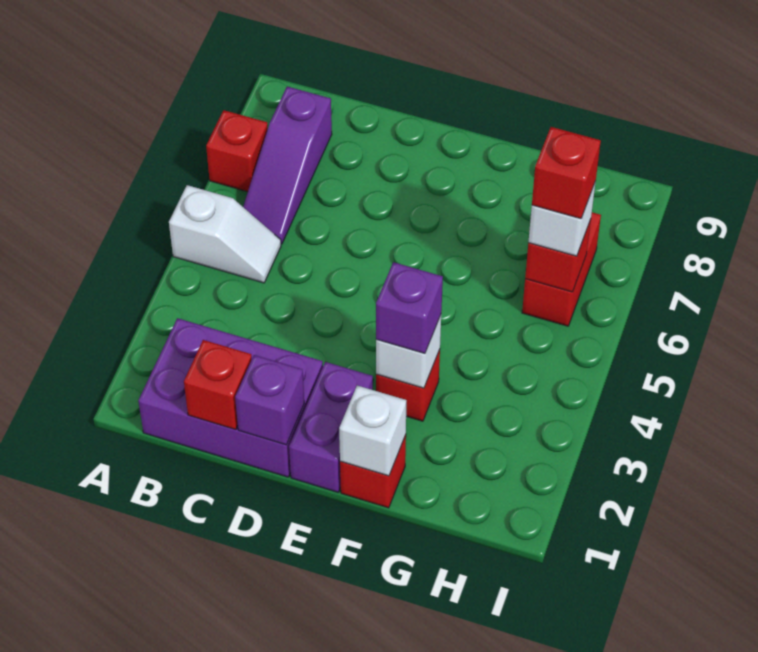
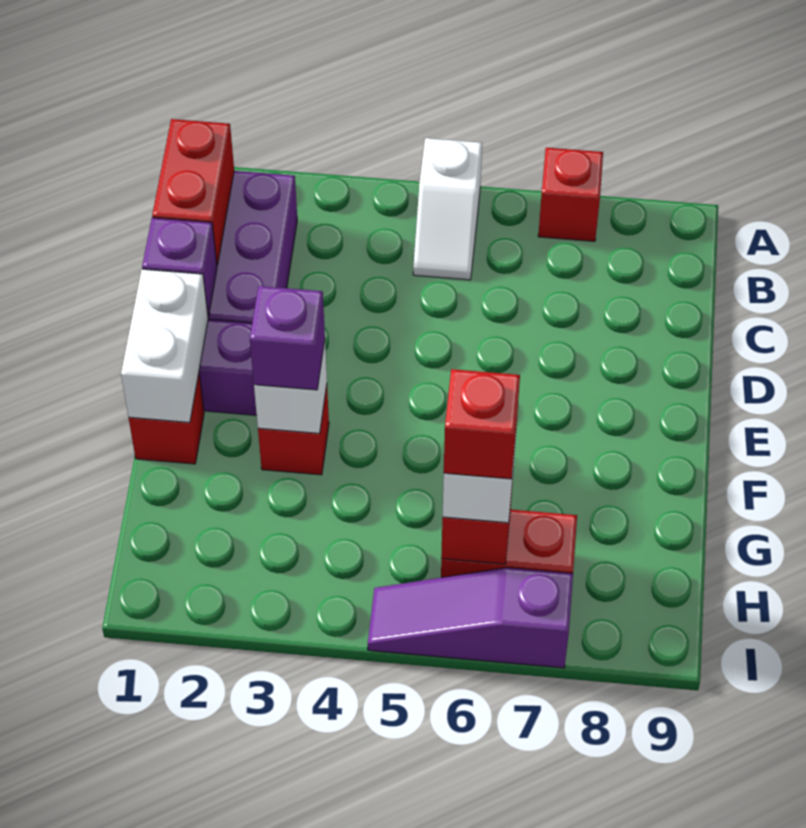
purple 1x3 slope [243,87,332,244] -> purple 1x3 slope moved to [368,568,573,668]
red 1x1 brick [184,340,252,430] -> red 1x2 brick [152,119,234,265]
white 1x1 brick [339,386,406,476] -> white 1x2 brick [121,269,208,423]

